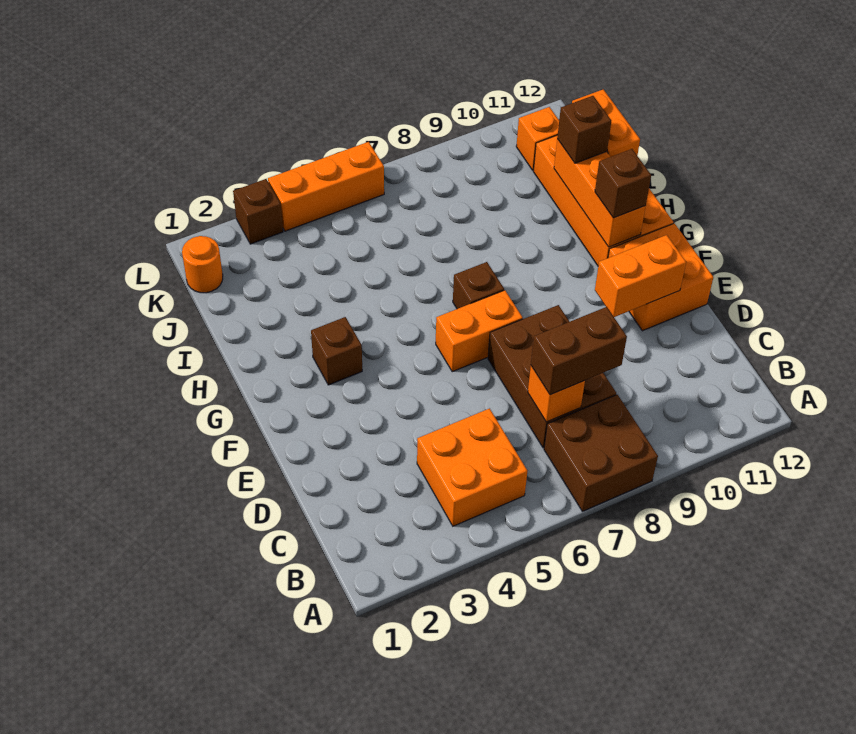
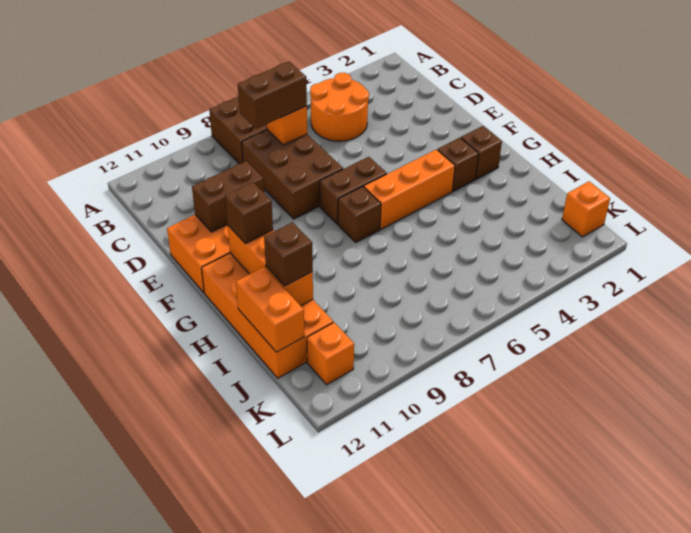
orange 2x2 brick [417,409,527,526] -> orange 2x2 round brick [310,73,369,141]
orange 1x2 brick [595,235,686,317] -> brown 1x2 brick [192,161,264,232]
orange 1x2 brick [436,290,523,372] -> brown 1x2 brick [320,157,387,224]
orange 1x1 round brick [182,236,223,293] -> orange 1x1 brick [562,181,610,237]
brown 1x1 brick [233,179,283,244] -> brown 1x1 brick moved to [461,126,502,179]
orange 1x3 brick [268,142,384,231] -> orange 1x3 brick moved to [364,149,455,229]

